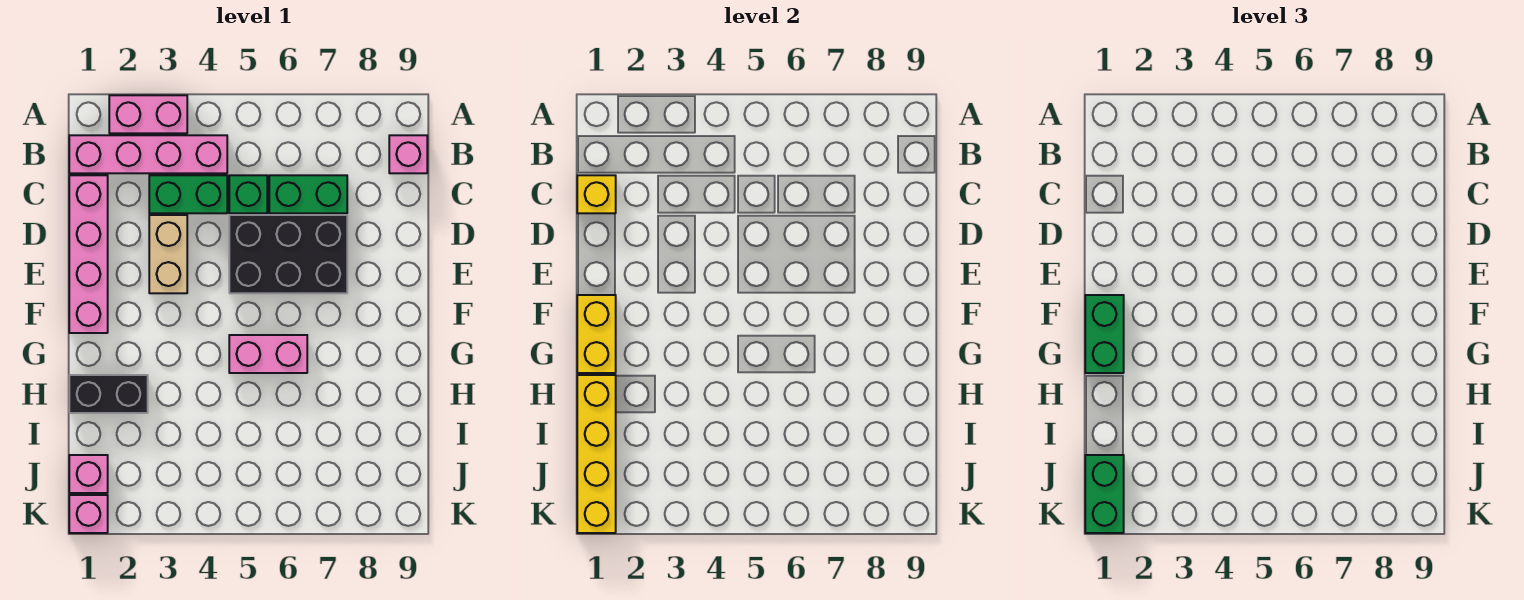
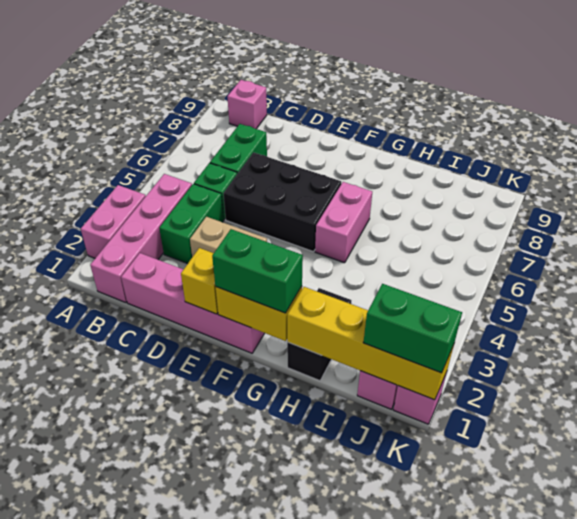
yellow 1x1 brick [577,175,616,213] -> yellow 1x1 brick moved to [181,248,218,314]
black 2x3 brick [229,215,347,293] -> black 2x3 brick turned to [223,152,341,252]

